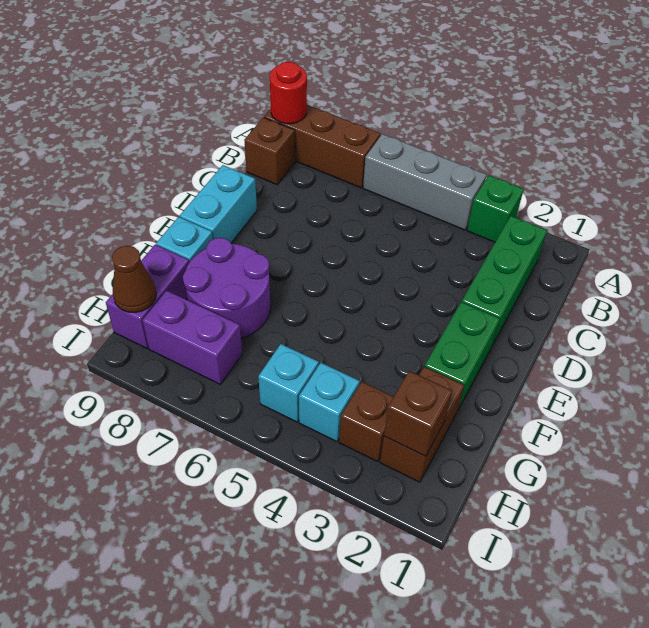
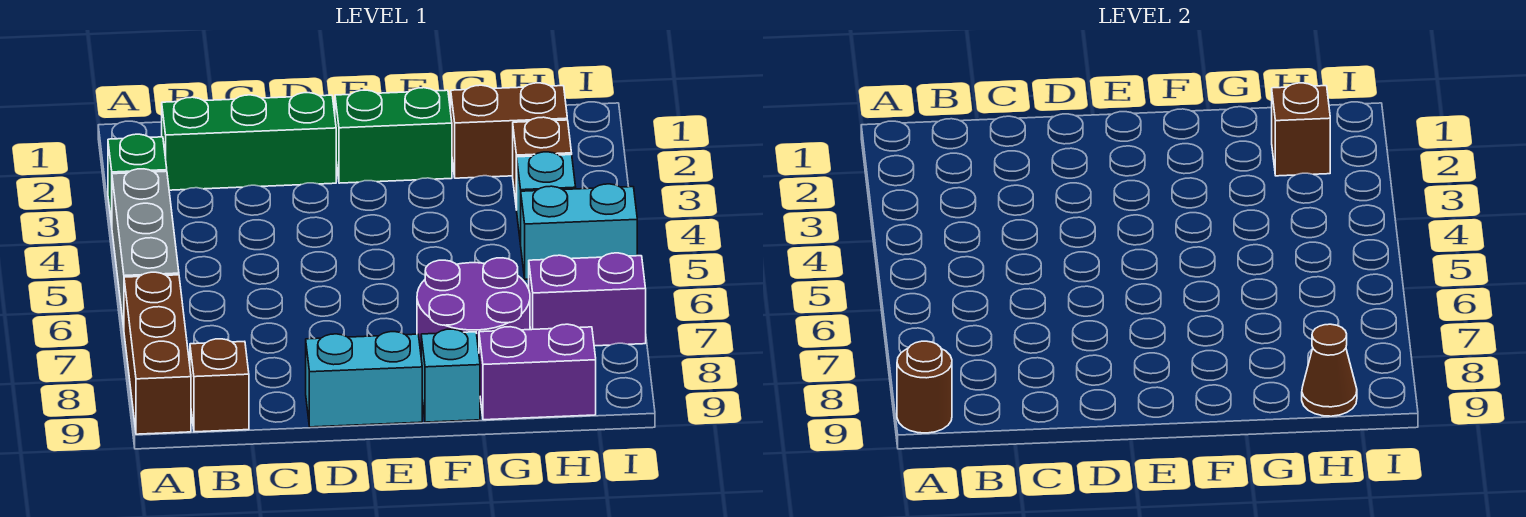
red 1x1 round brick [270,62,307,124] -> brown 1x1 round brick [897,341,952,433]
cyan 1x1 brick [258,344,319,422] -> cyan 1x2 brick [521,184,637,279]
purple 1x2 brick [142,291,242,384] -> purple 1x2 brick turned to [529,253,646,346]

